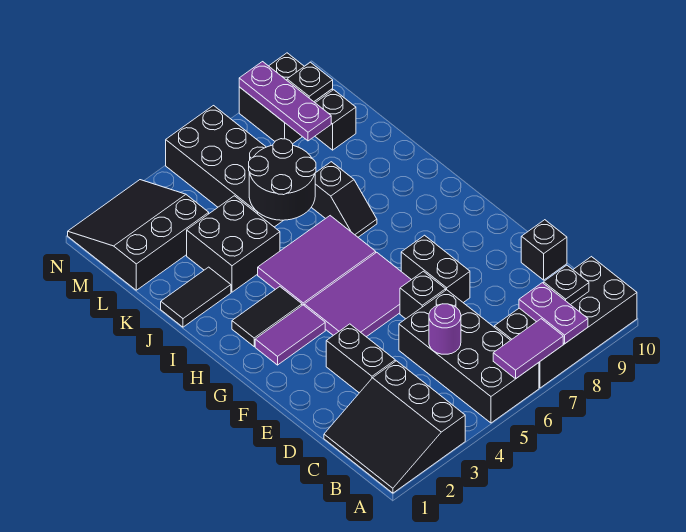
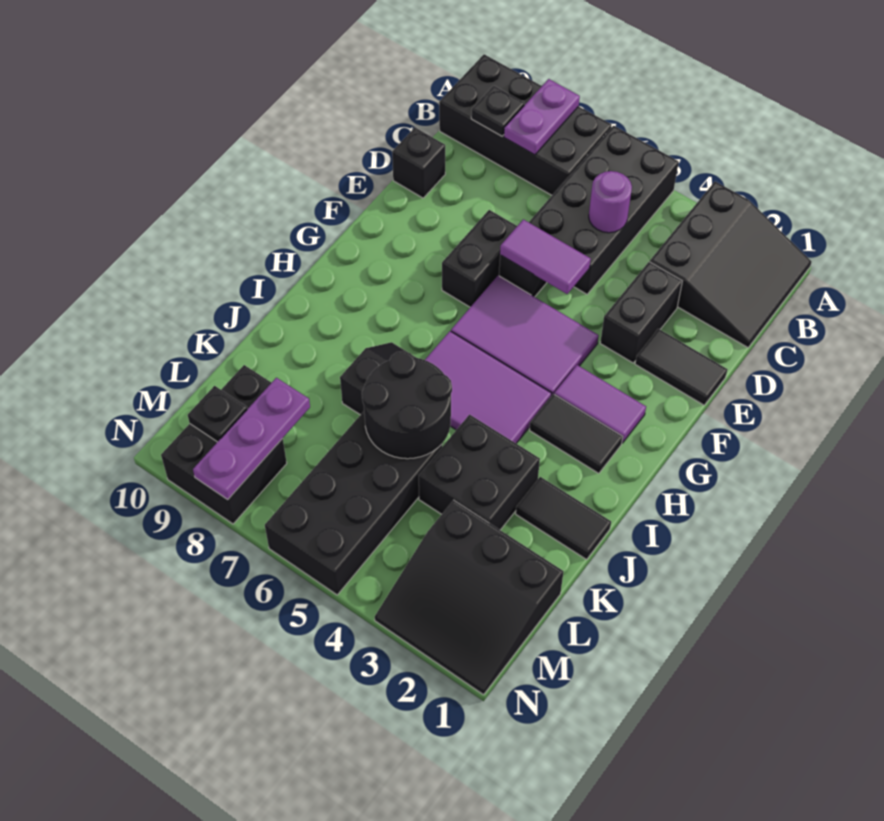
purple 1x2 tile [493,319,563,379] -> purple 1x2 tile moved to [500,219,591,294]
none -> black 1x2 tile [635,329,728,405]

